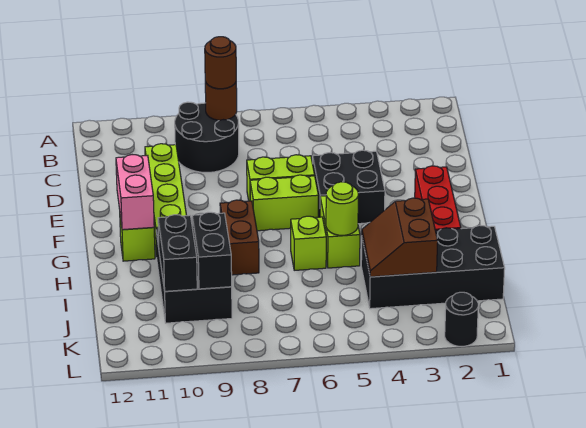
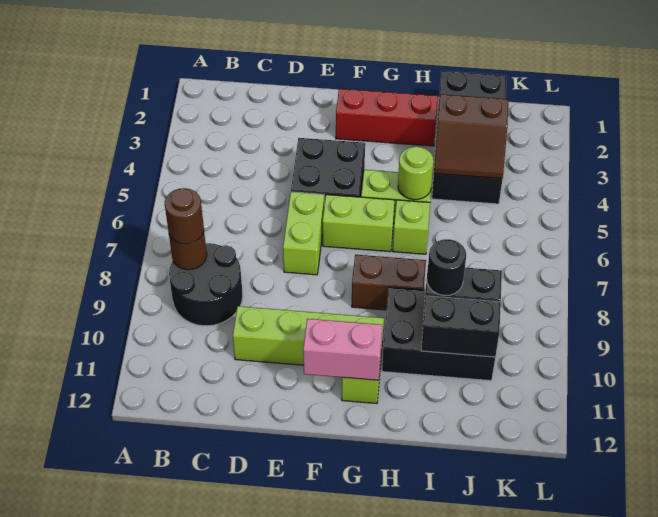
lime 1x2 brick [250,175,318,231] -> lime 1x2 brick turned to [323,195,395,252]
black 1x1 round brick [445,292,478,346] -> black 1x1 round brick moved to [427,239,466,296]

